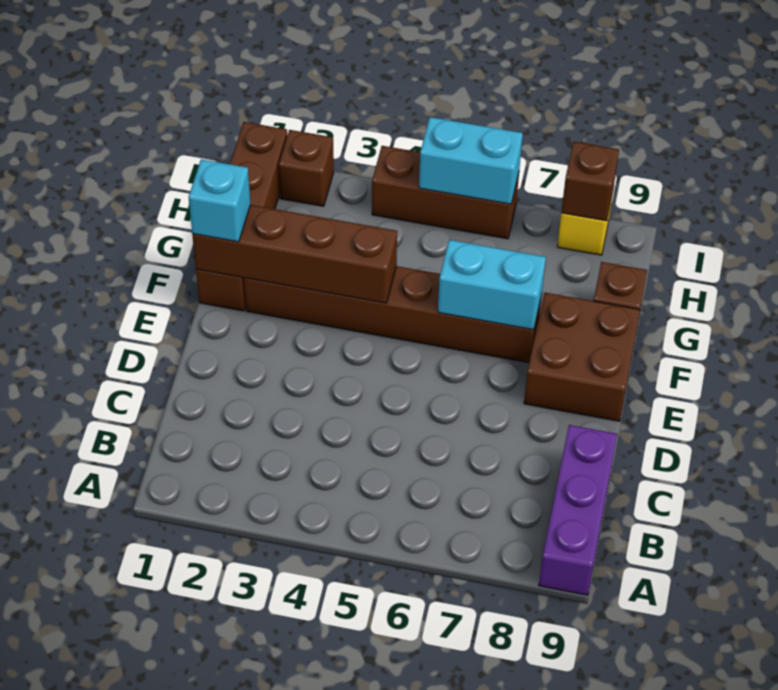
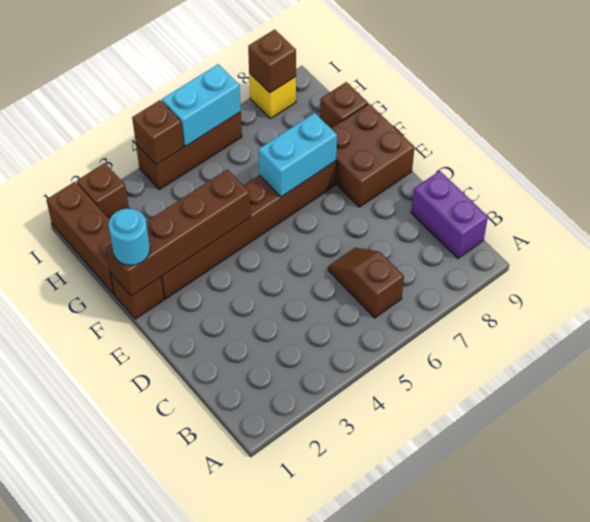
purple 1x3 brick [539,425,617,595] -> purple 1x2 brick [411,171,488,258]
none -> brown 1x2 slope [328,247,404,318]
cyan 1x1 brick [189,159,250,242] -> cyan 1x1 round brick [108,208,150,265]
none -> brown 1x1 brick [132,100,184,165]

